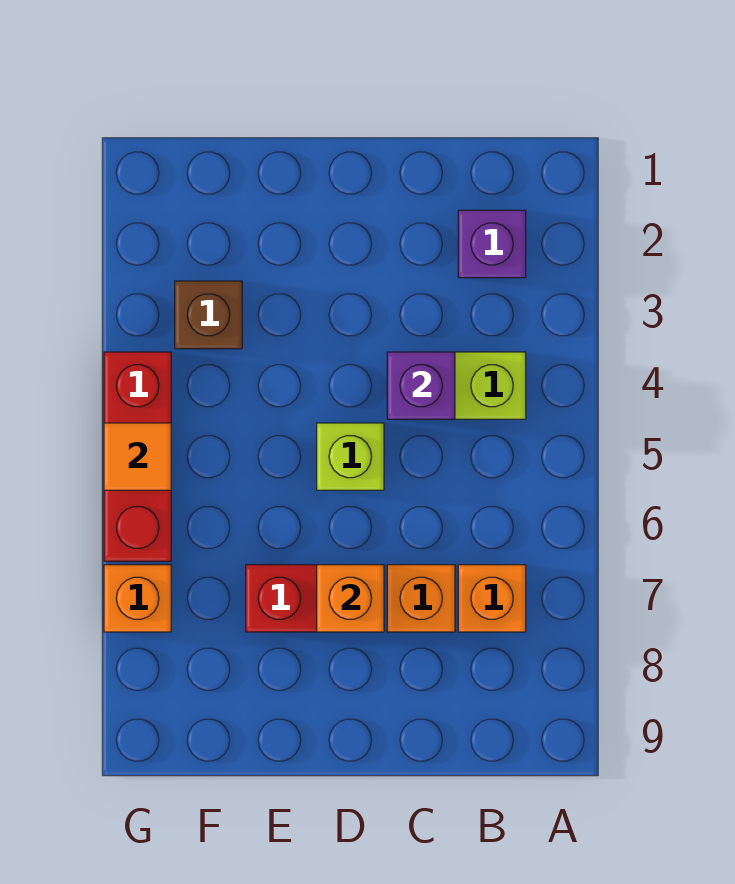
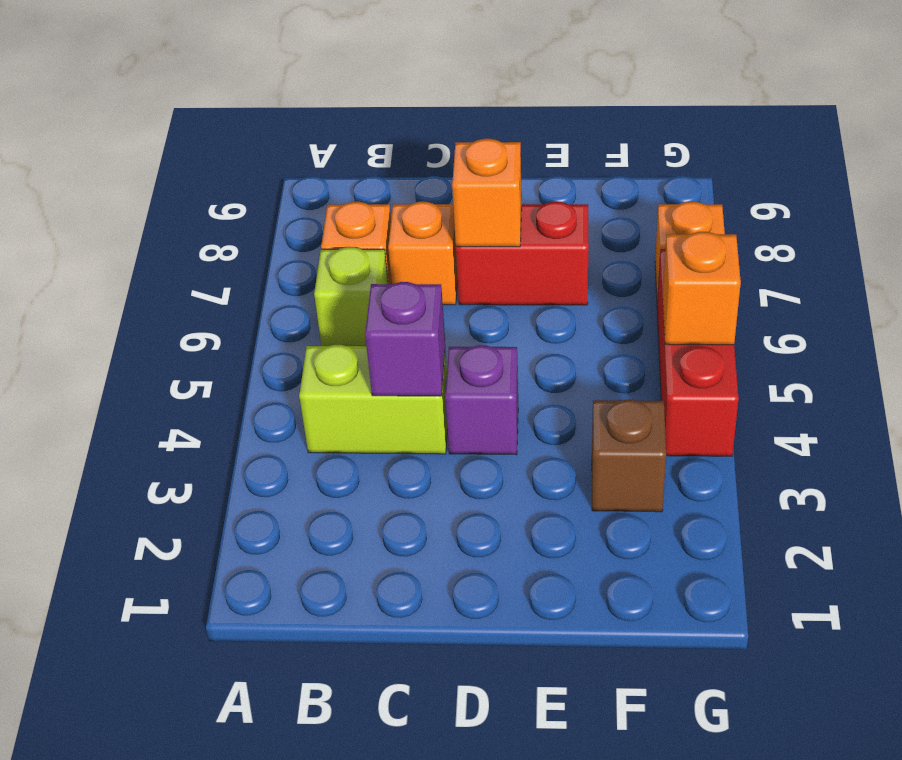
purple 1x1 brick [458,210,526,278] -> purple 1x1 brick moved to [445,345,518,455]
lime 1x1 brick [317,423,384,490] -> lime 1x1 brick moved to [314,247,388,346]
orange 1x1 tile [104,423,171,490] -> orange 1x1 brick [663,232,741,345]

